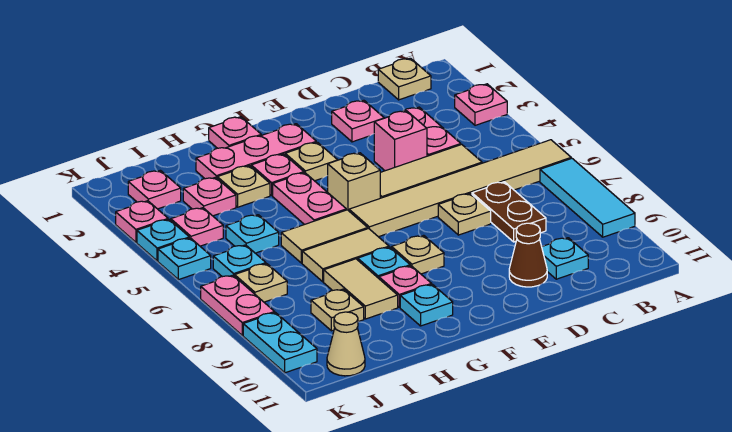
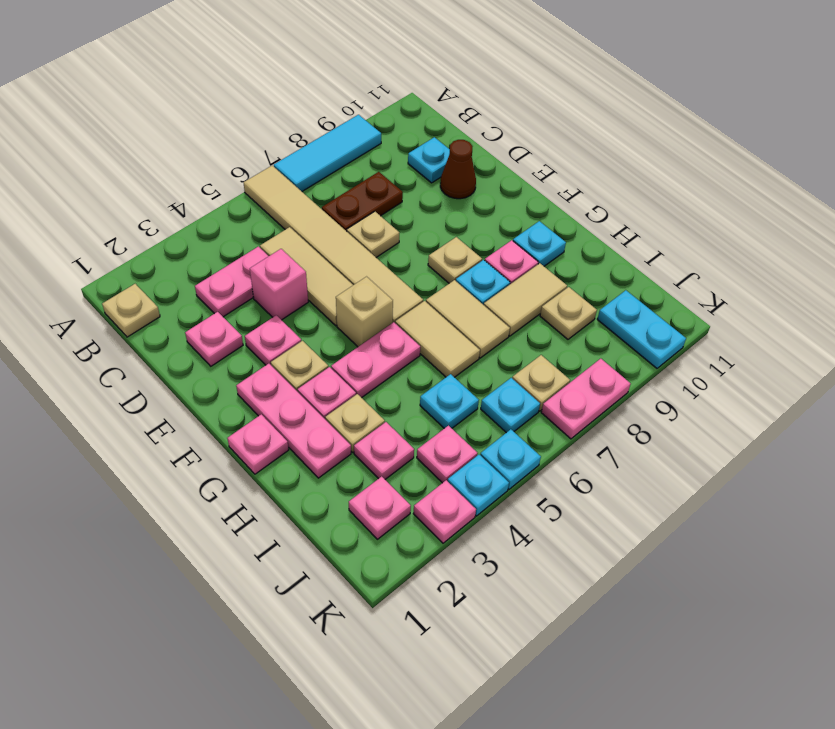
pink 1x1 plate [455,84,507,125] -> pink 1x1 plate moved to [245,315,301,365]
tan 1x1 cone [327,312,365,376] -> none
cyan 1x2 plate [243,313,317,373] -> cyan 1x2 plate turned to [597,290,686,368]

